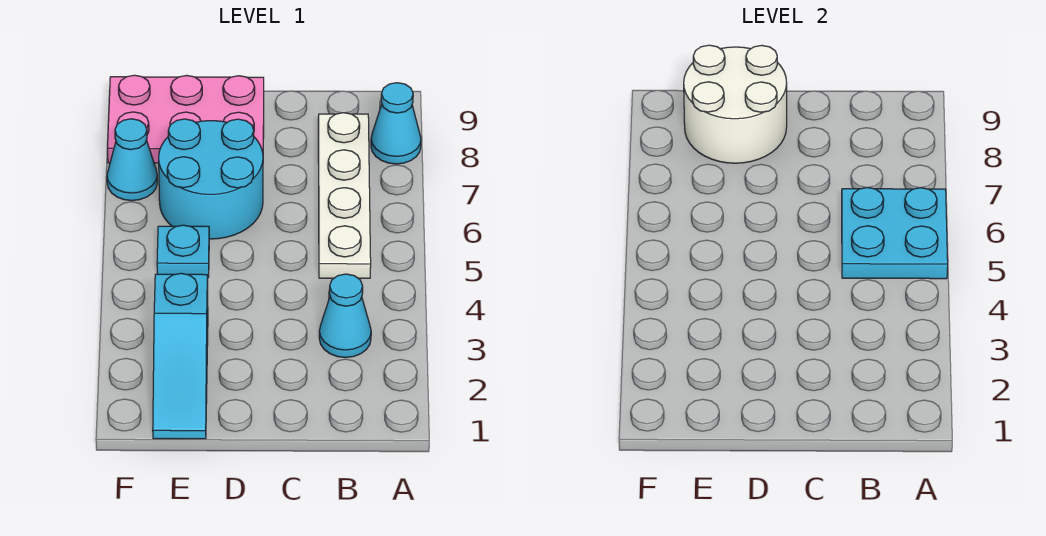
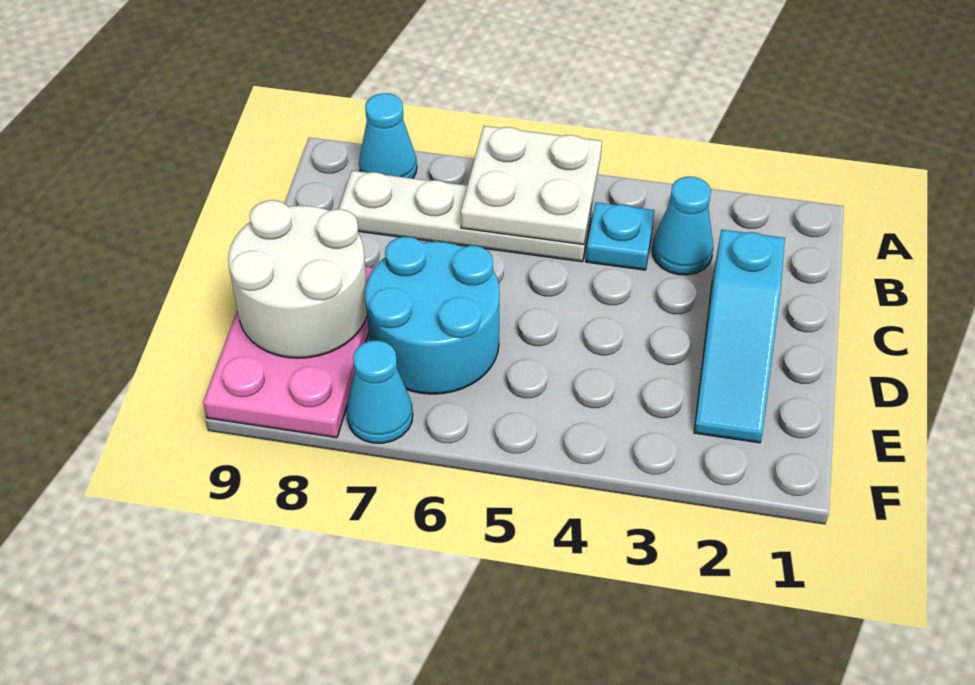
cyan 2x2 plate [842,188,948,279] -> white 2x2 plate [461,126,602,245]
cyan 1x3 slope [153,273,208,439] -> cyan 1x3 slope turned to [694,230,785,443]
cyan 1x1 plate [157,225,209,278] -> cyan 1x1 plate moved to [586,202,655,270]

